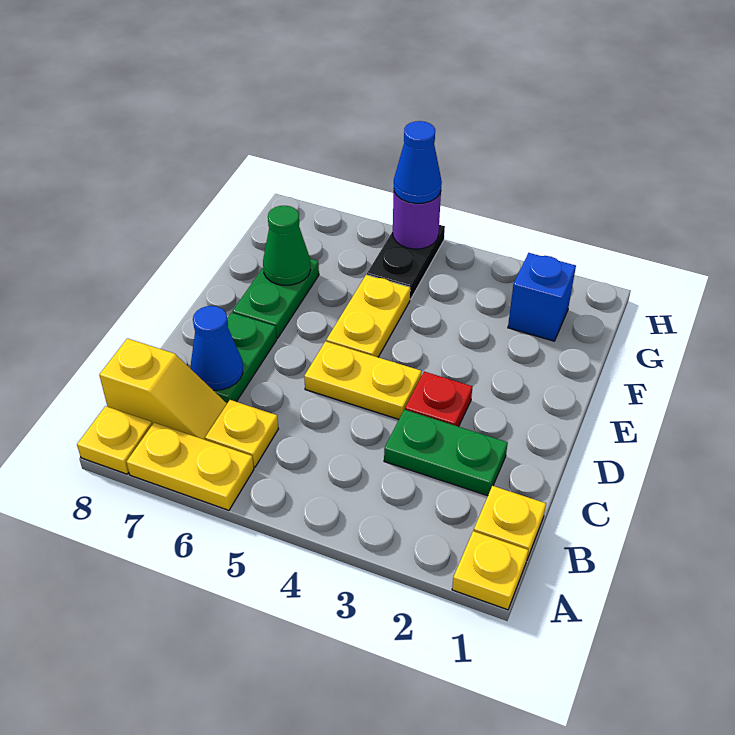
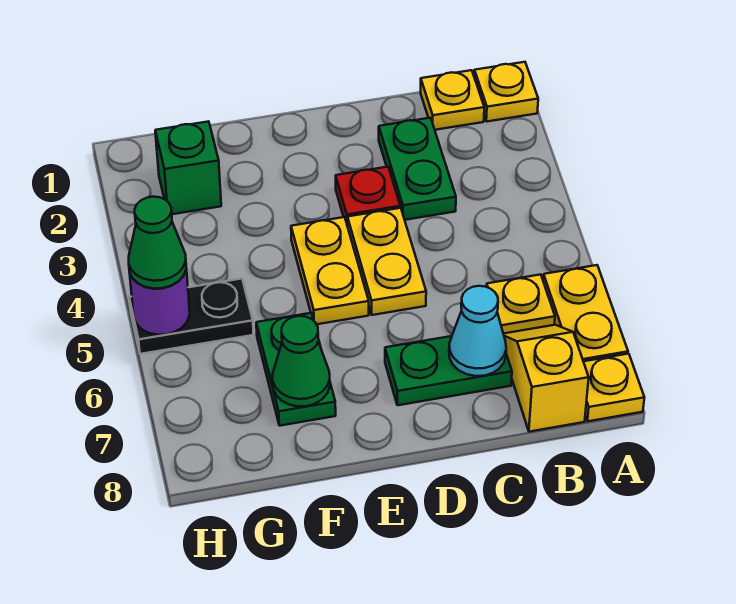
blue 1x1 cone [191,306,243,390] -> cyan 1x1 cone [449,286,506,376]
yellow 1x2 plate [326,275,410,357] -> yellow 1x2 plate turned to [291,217,369,324]
green 1x2 plate [233,259,319,338] -> green 1x2 plate turned to [256,313,336,426]
blue 1x1 brick [508,253,576,341] -> green 1x1 brick [155,121,221,214]
blue 1x1 cone [394,121,442,204] -> green 1x1 cone [129,197,186,289]

